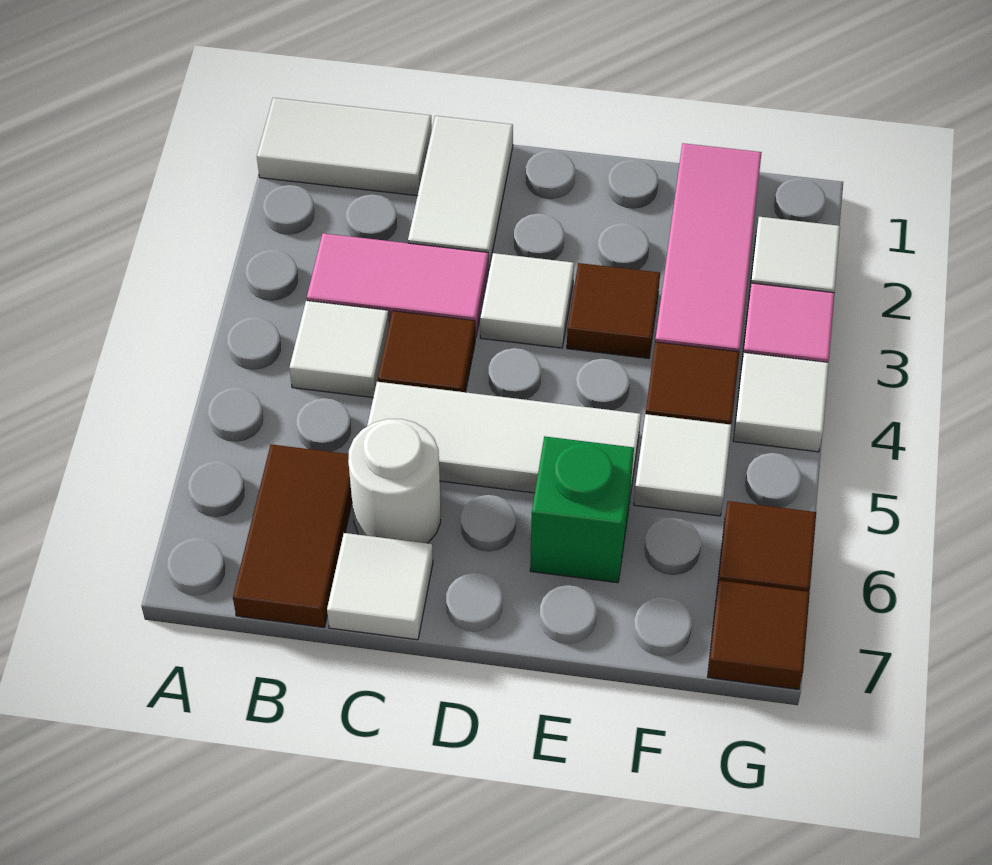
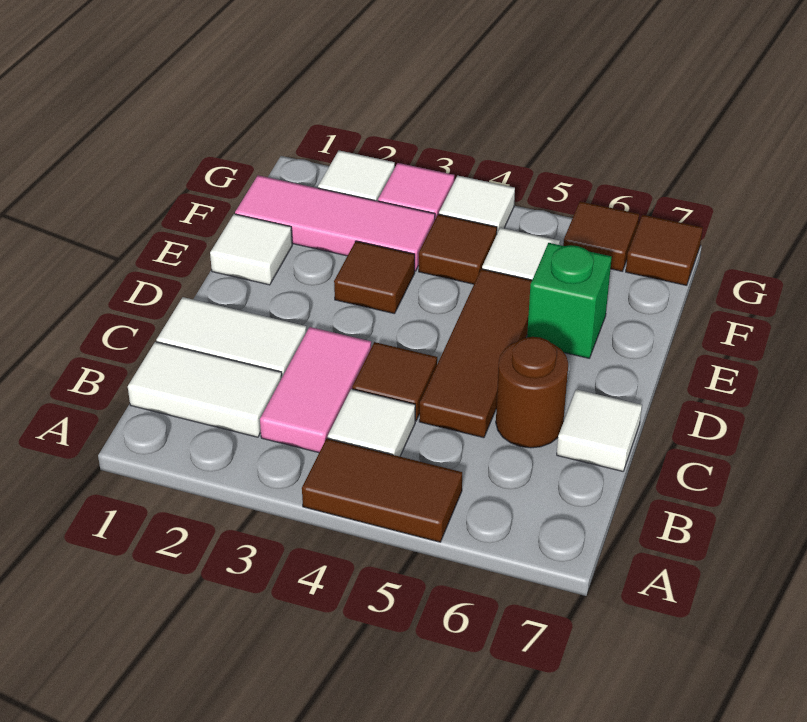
white 1x2 tile [257,98,432,196] -> white 1x2 tile turned to [128,342,282,437]
brown 1x2 tile [233,444,352,627] -> brown 1x2 tile moved to [302,439,462,542]
white 1x3 tile [367,382,641,502] -> brown 1x3 tile [419,269,532,438]
white 1x1 round brick [348,419,441,543] -> brown 1x1 round brick [496,337,568,448]
white 1x1 tile [480,253,574,348] -> white 1x1 tile moved to [210,214,292,285]

